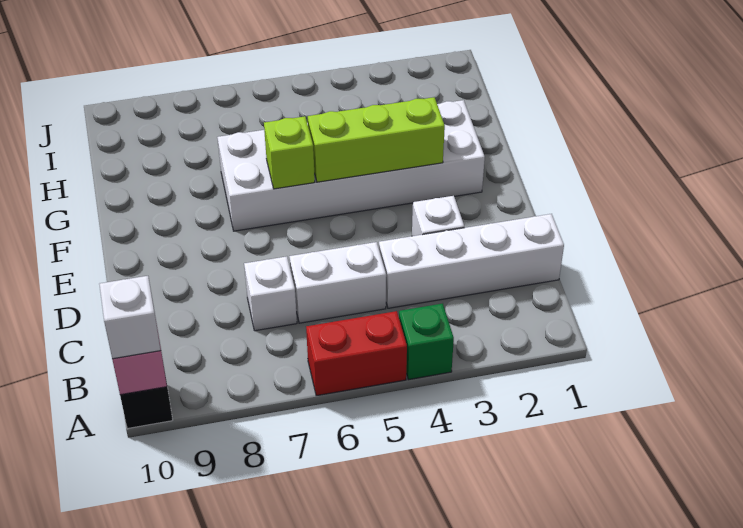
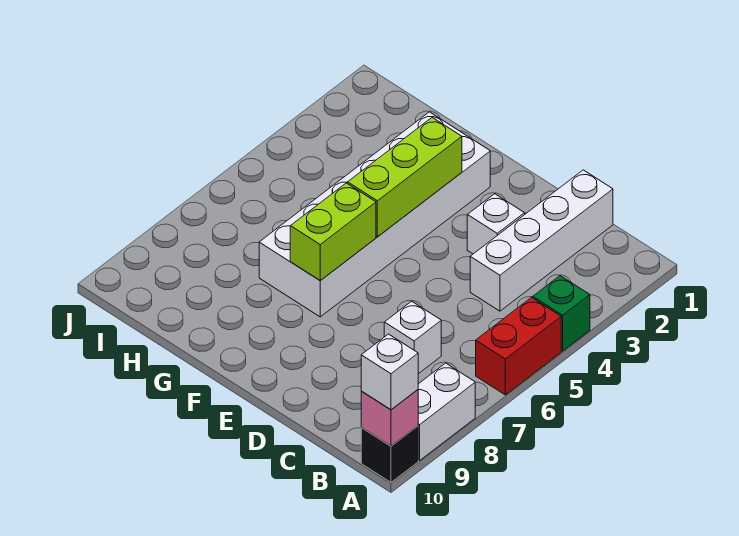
white 1x2 brick [289,242,386,323] -> white 1x2 brick moved to [418,363,475,460]
lime 1x1 brick [264,116,315,189] -> lime 1x2 brick [290,183,376,281]

